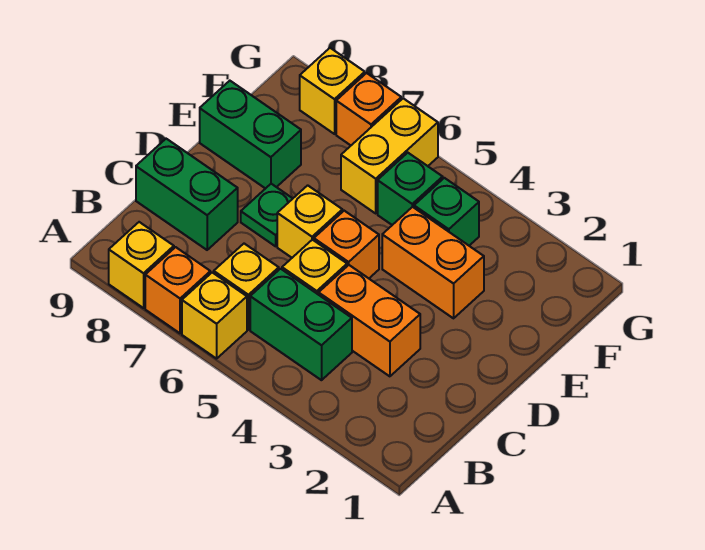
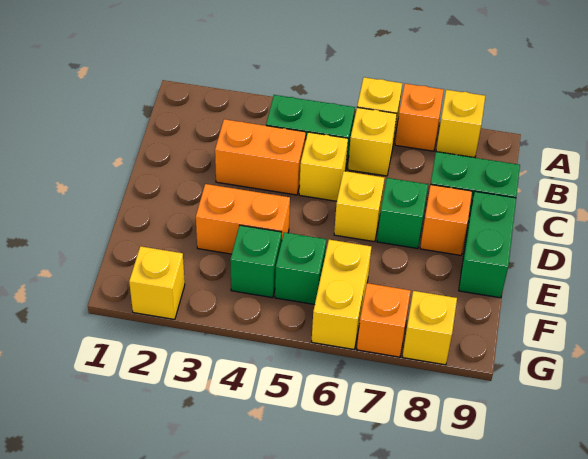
orange 1x1 brick [314,211,379,278] -> orange 1x1 brick moved to [420,185,472,255]
green 1x1 plate [241,184,293,246] -> green 1x1 brick [377,178,428,249]
green 1x2 brick [200,81,301,189] -> green 1x2 brick turned to [459,192,516,298]
none -> yellow 1x1 brick [129,246,185,319]

